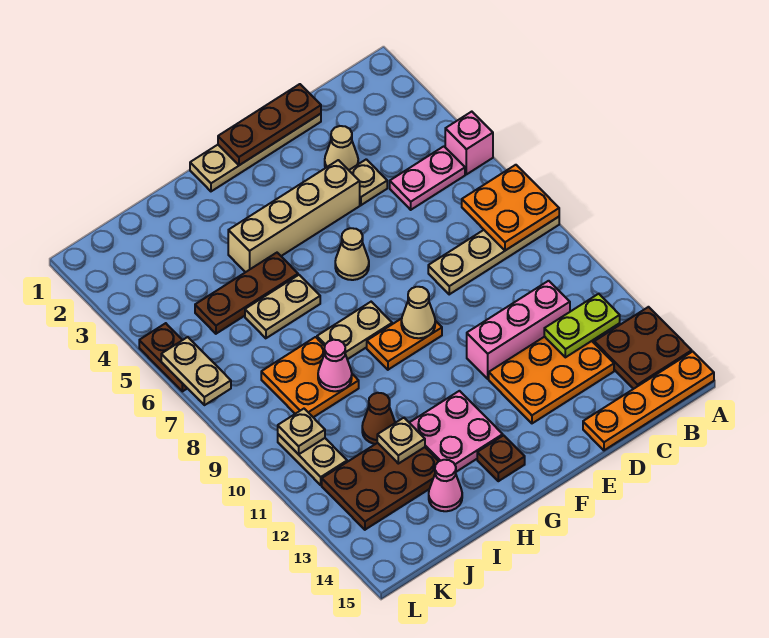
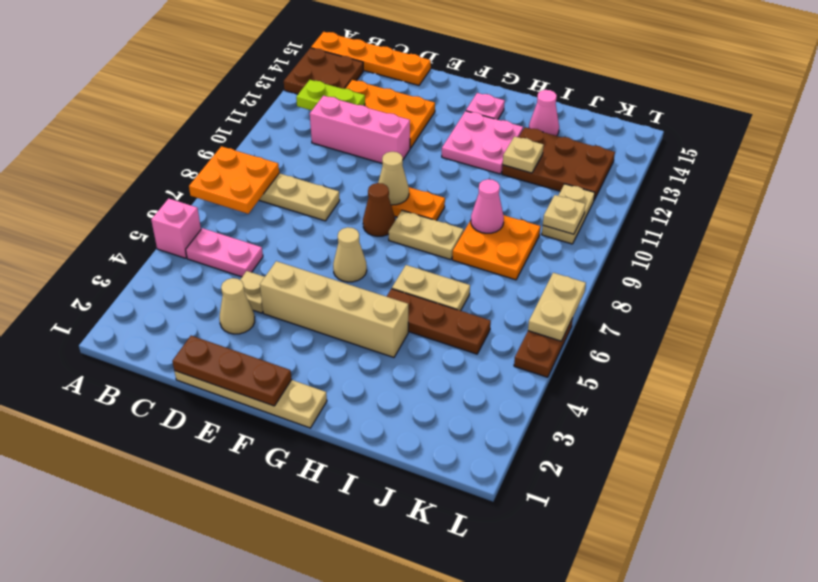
brown 1x1 plate [477,435,525,481] -> pink 1x1 plate [466,93,505,120]
brown 1x1 cone [362,393,395,444] -> brown 1x1 cone moved to [363,183,395,236]

